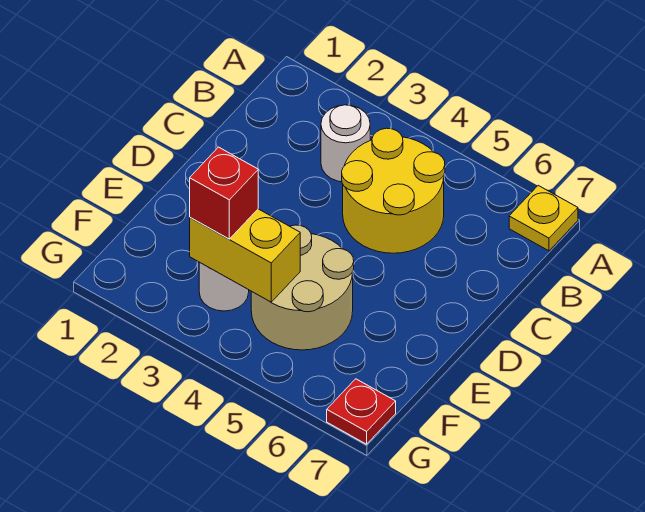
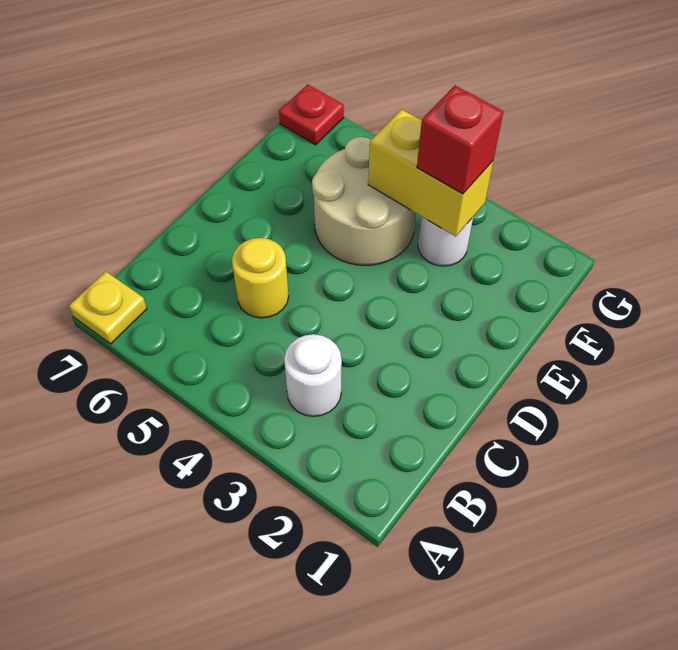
yellow 2x2 round brick [342,128,445,253] -> yellow 1x1 round brick [232,238,289,318]

